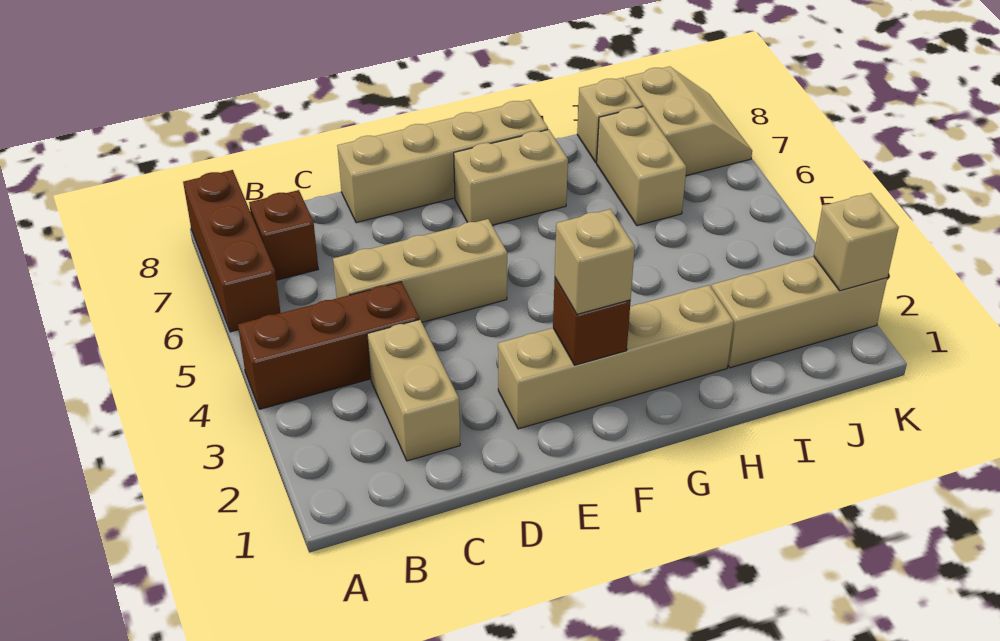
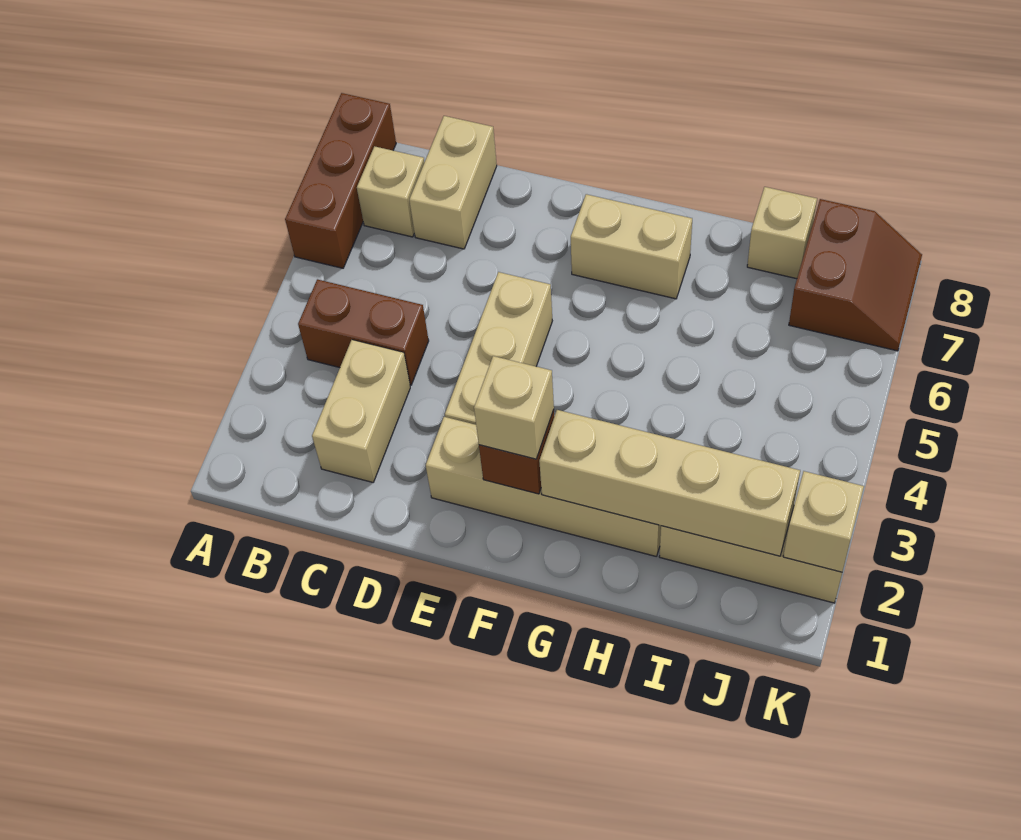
brown 1x3 brick [238,282,419,409] -> brown 1x2 brick [298,279,429,385]
brown 1x1 brick [249,190,318,280] -> tan 1x1 brick [357,146,424,237]
tan 1x3 brick [333,219,507,322] -> tan 1x3 brick turned to [445,272,552,425]
tan 1x4 brick [337,100,548,223] -> tan 1x4 brick moved to [539,410,800,556]
tan 1x2 brick [597,107,686,226] -> tan 1x2 brick moved to [409,116,497,249]
tan 2x2 slope [625,66,752,176] -> brown 2x2 slope [789,199,922,351]

